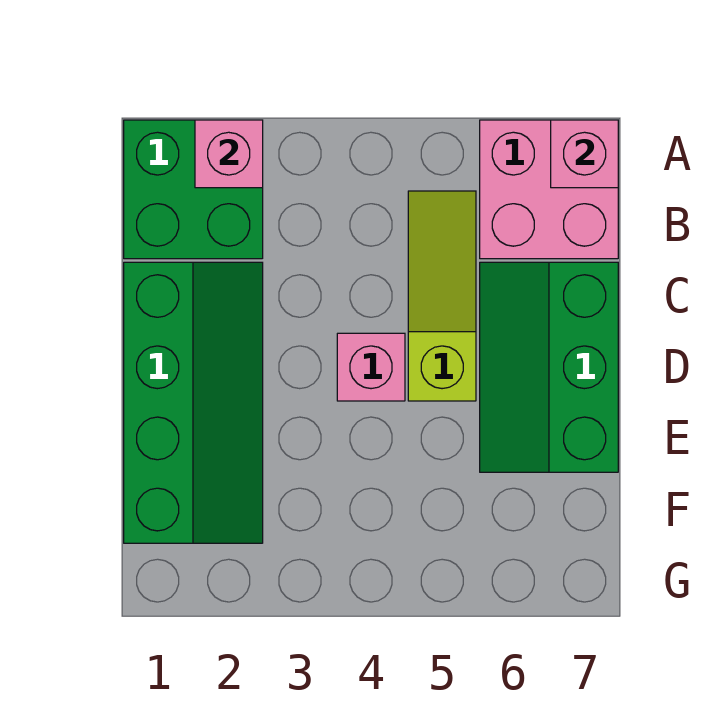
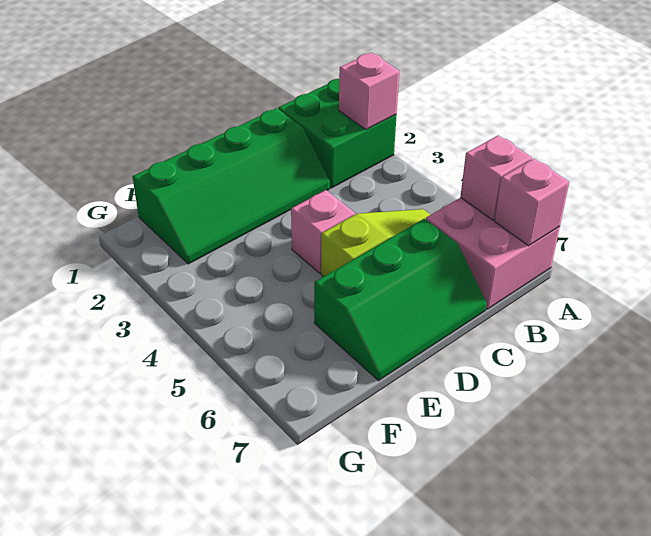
none -> pink 1x1 brick [460,135,532,220]
green 2x3 slope [480,262,618,472] -> green 2x3 slope turned to [314,219,487,381]

